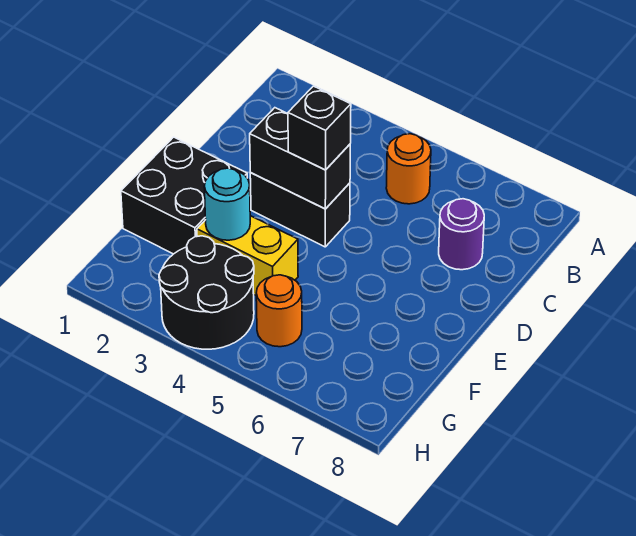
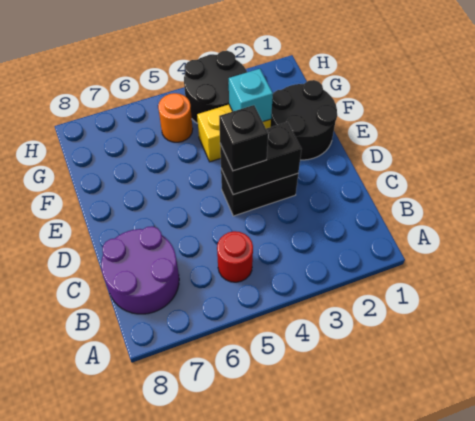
orange 1x1 round brick [386,134,431,204] -> red 1x1 round brick [217,231,253,282]
purple 1x1 round brick [439,199,484,270] -> purple 2x2 round brick [101,226,179,314]
black 2x2 brick [121,137,247,254] -> black 2x2 round brick [271,80,337,160]
cyan 1x1 round brick [204,168,250,240] -> cyan 1x1 brick [229,69,273,122]

